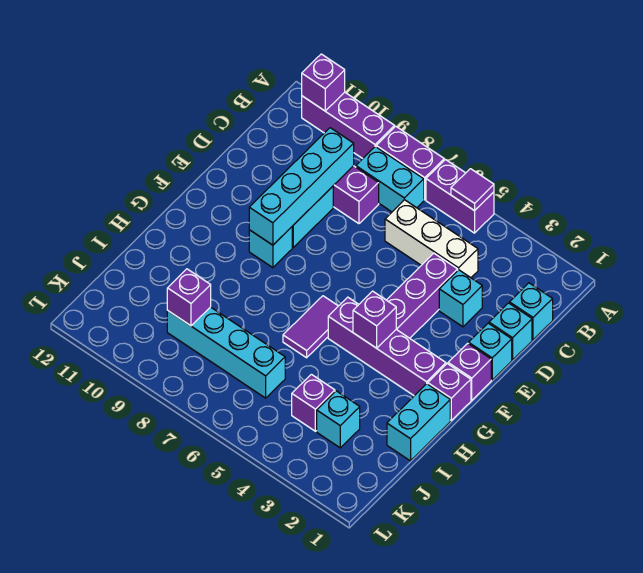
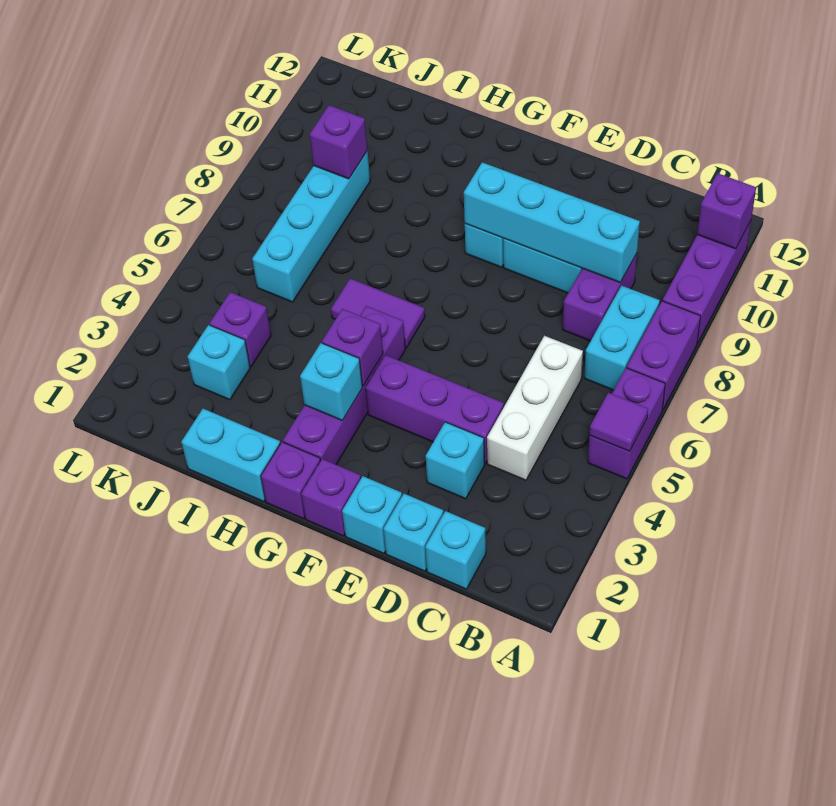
none -> cyan 1x1 brick [300,343,362,420]

